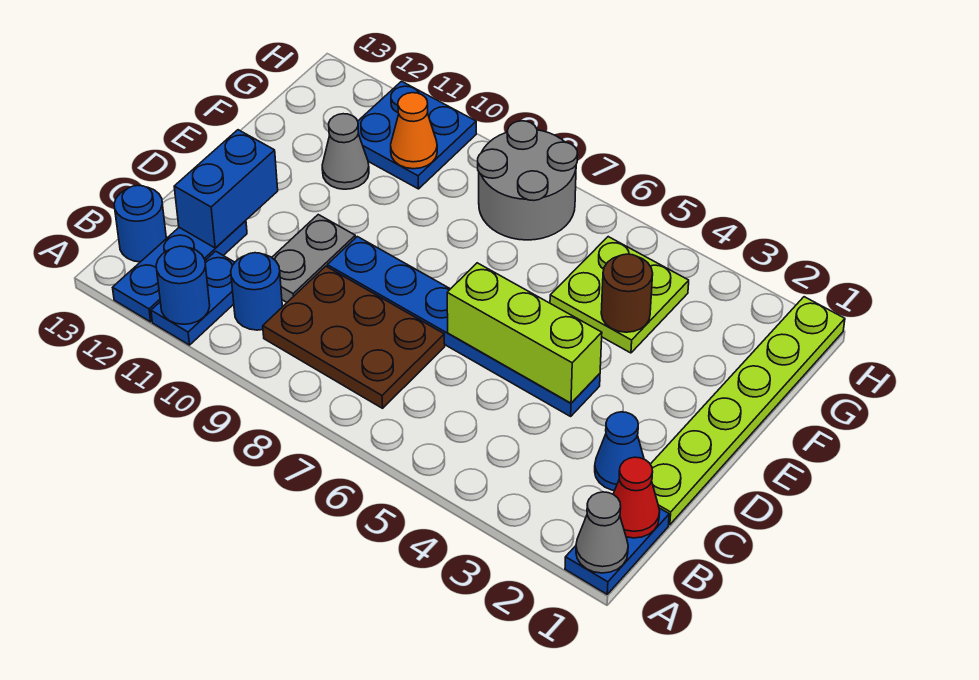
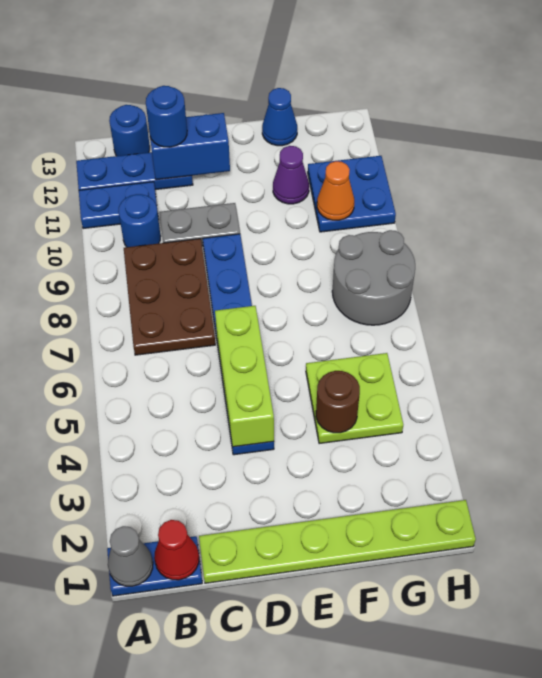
blue 1x1 round brick [156,246,210,324] -> blue 1x1 round brick moved to [146,86,187,147]
blue 1x1 cone [595,412,644,491] -> blue 1x1 cone moved to [262,88,297,146]
grey 1x1 cone [322,114,369,189] -> purple 1x1 cone [273,146,309,204]

